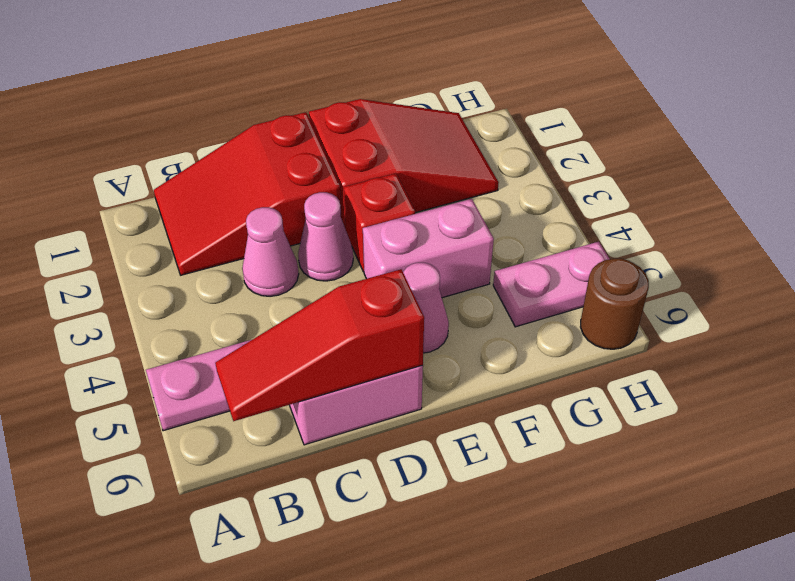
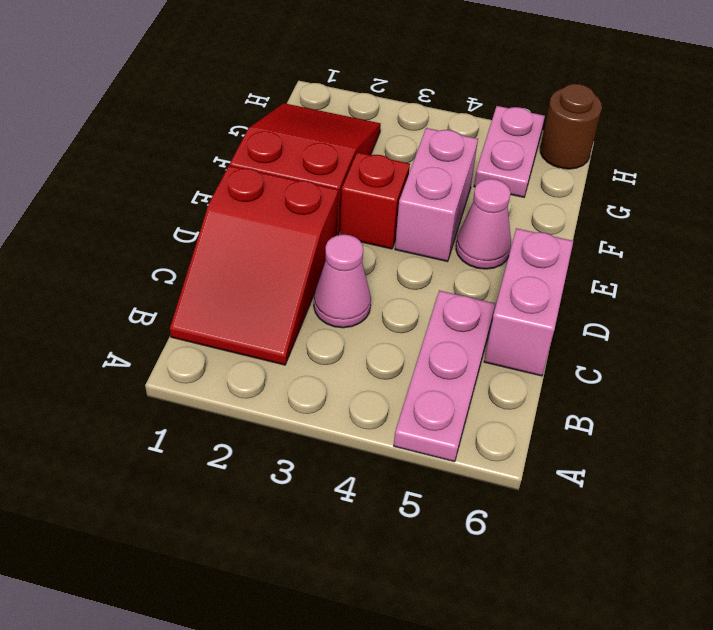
red 1x3 slope [215,269,424,421] -> none
pink 1x1 cone [298,192,353,281] -> none

